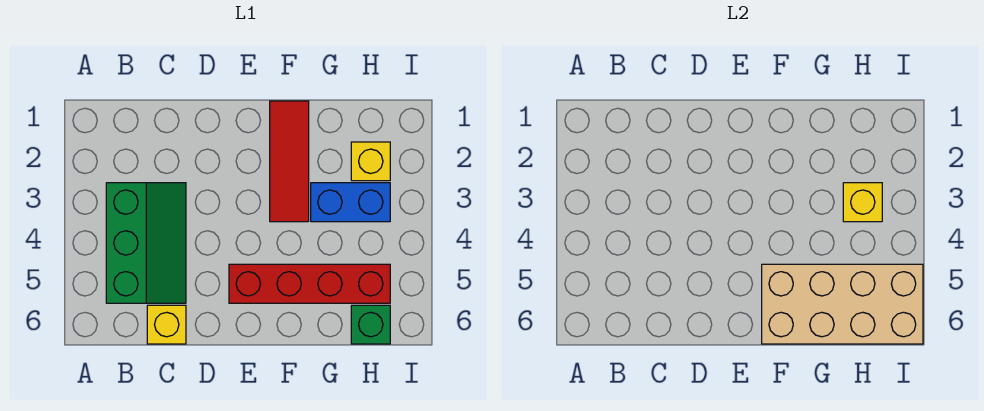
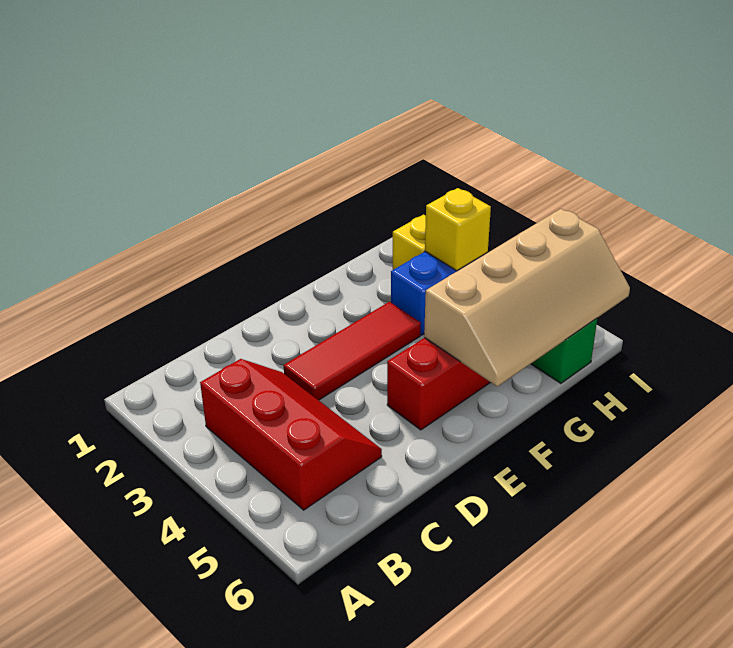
green 2x3 slope [106,183,186,303] -> red 2x3 slope [200,359,382,510]
yellow 1x1 brick [147,305,186,344] -> none
red 1x3 tile [270,101,309,222] -> red 1x3 tile turned to [283,302,421,400]
tan 2x4 brick [762,264,923,344] -> tan 2x4 slope [424,209,630,386]

